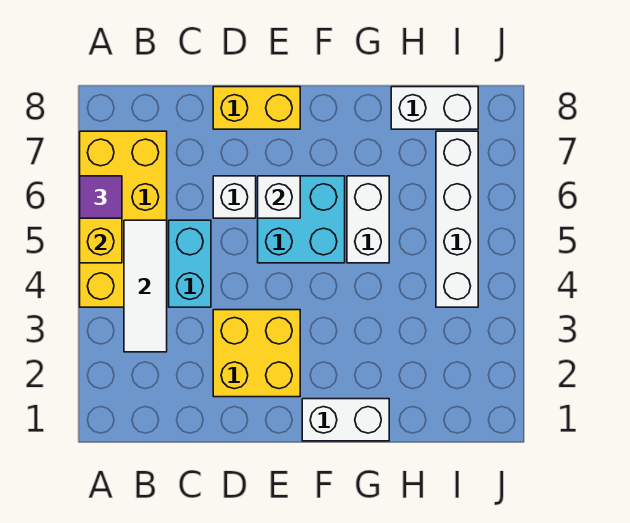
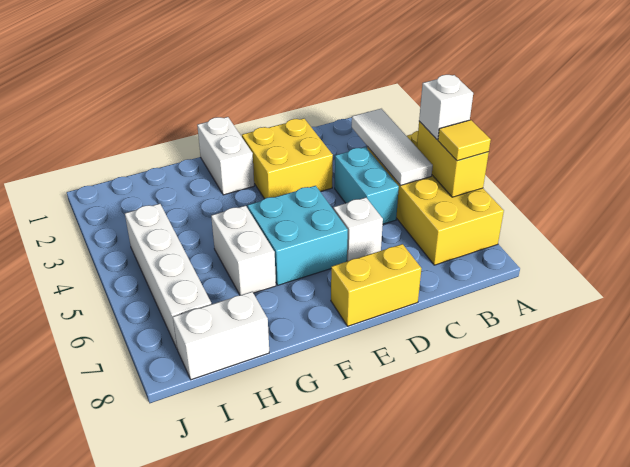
purple 1x1 tile [80,176,122,218] -> yellow 1x1 tile [438,120,491,161]
white 1x1 brick [258,176,300,218] -> white 1x1 brick moved to [419,75,473,140]
white 1x2 brick [302,399,389,441] -> white 1x2 brick turned to [197,117,254,195]

